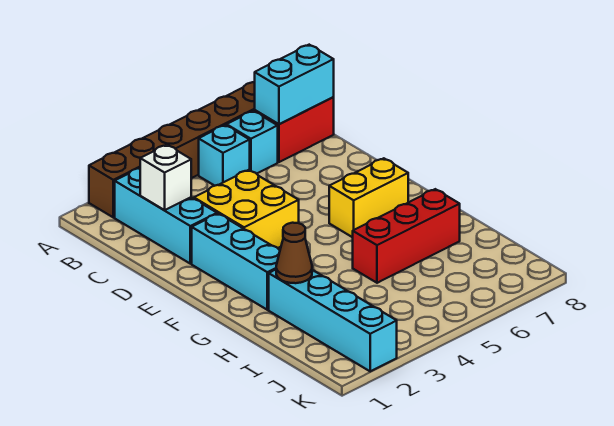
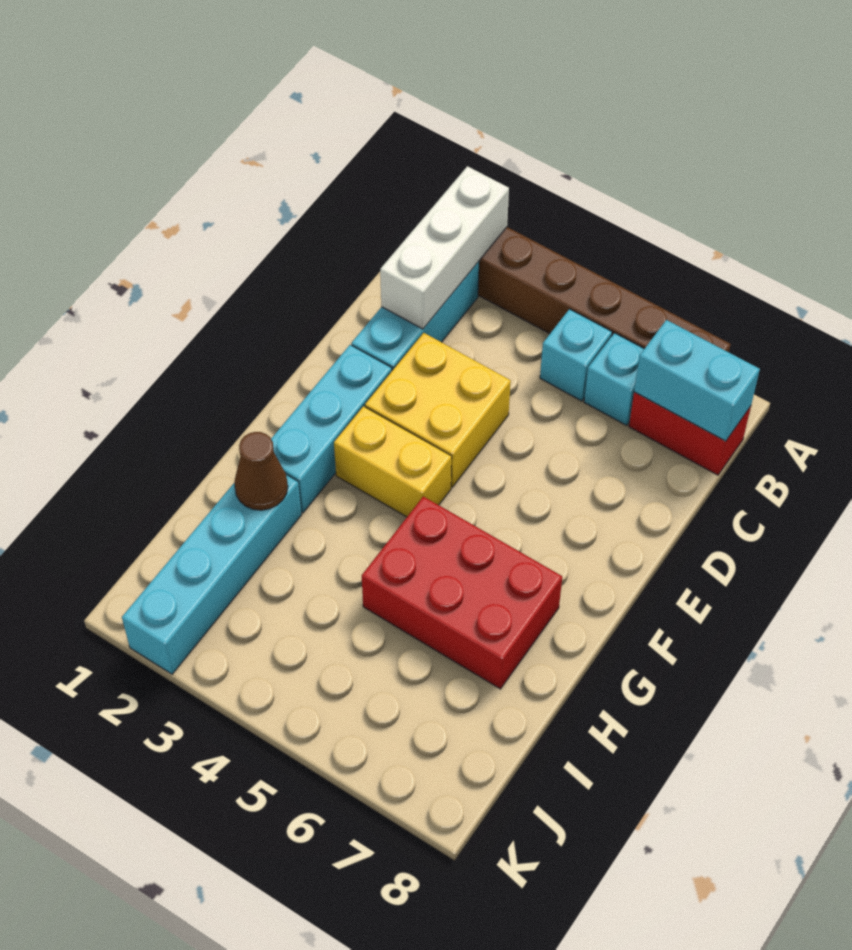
white 1x1 brick [140,145,191,210] -> white 1x3 brick [380,166,509,329]
yellow 1x2 brick [329,158,408,237] -> yellow 1x2 brick moved to [334,406,452,517]
red 1x3 brick [353,189,460,283] -> red 2x3 brick [362,496,562,689]

